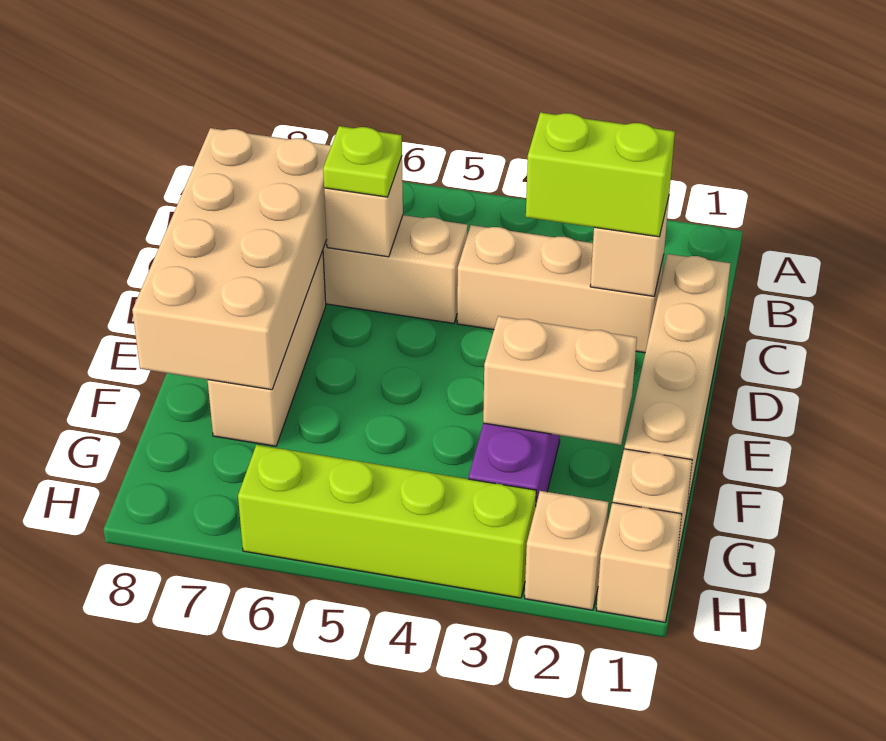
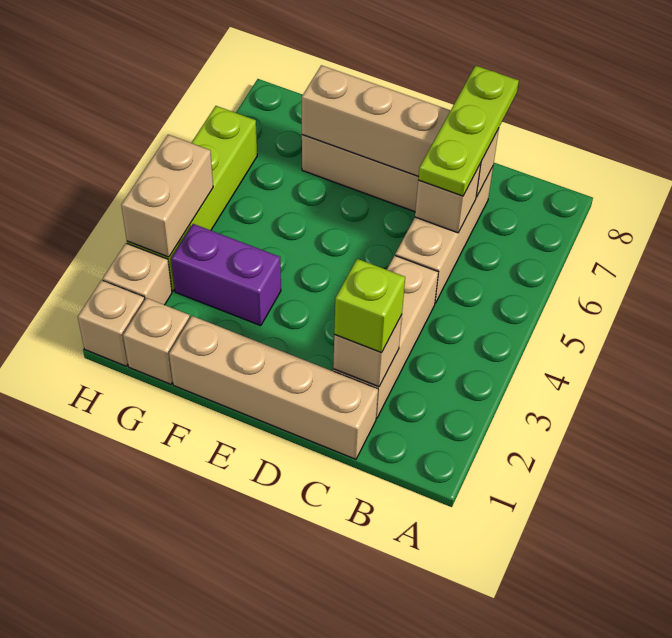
lime 1x2 brick [526,112,675,237] -> lime 1x1 brick [334,259,405,353]
lime 1x1 plate [323,126,402,197] -> lime 1x3 plate [418,66,519,196]
tan 2x4 brick [132,128,332,390] -> tan 1x4 brick [302,65,499,197]
tan 1x2 brick [483,316,637,445] -> tan 1x2 brick moved to [121,135,213,257]

